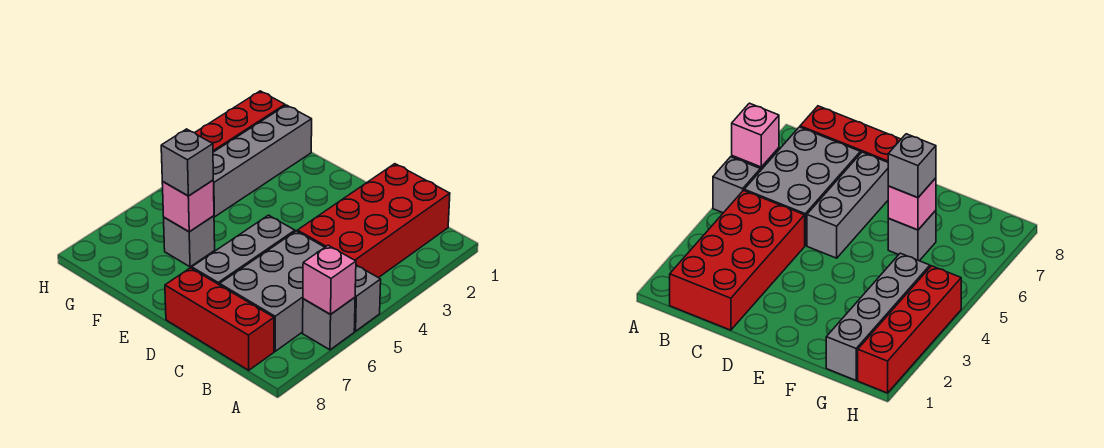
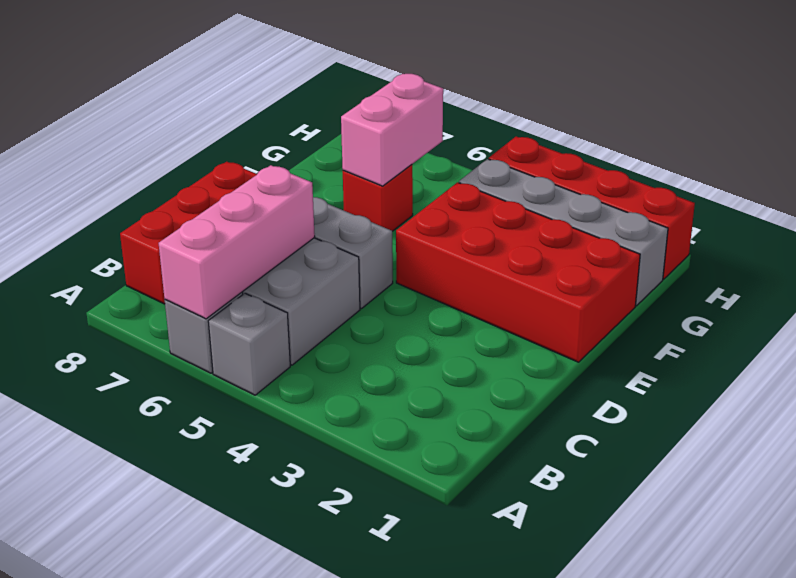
pink 1x1 brick [303,245,356,314] -> pink 1x3 brick [159,165,315,319]
red 2x4 brick [297,164,450,278] -> red 2x4 brick moved to [396,182,640,362]
grey 1x1 brick [164,216,215,267] -> red 1x1 brick [343,165,413,231]
pink 1x1 brick [162,180,214,232] -> pink 1x2 brick [341,74,443,186]
grey 1x1 brick [161,129,213,196] -> none

